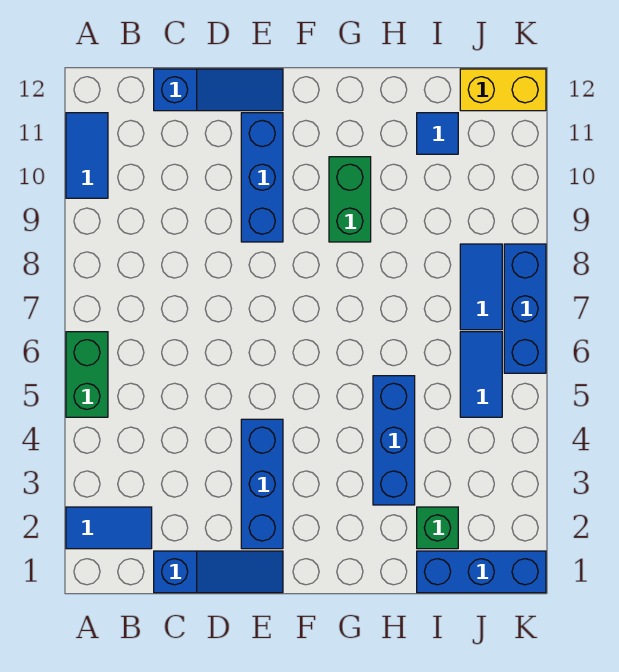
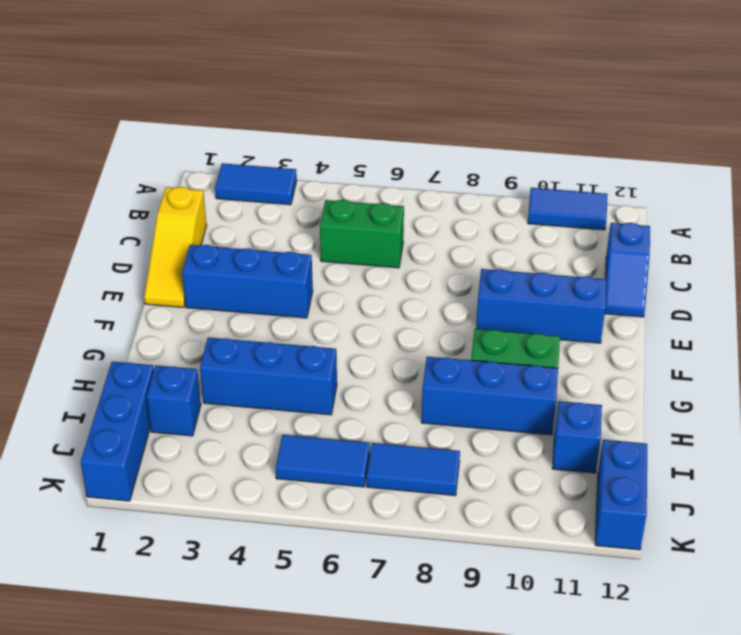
blue 1x2 tile [66,507,152,549] -> blue 1x2 tile turned to [215,163,297,205]
green 1x2 brick [66,332,108,417] -> green 1x2 brick moved to [320,200,404,268]
blue 1x3 slope [154,551,283,593] -> yellow 1x3 slope [144,187,207,307]
blue 1x3 slope [154,69,283,111] -> blue 1x2 slope [605,223,650,317]
green 1x1 brick [417,507,458,549] -> blue 1x1 brick [147,365,201,436]
blue 1x1 tile [417,113,458,154] -> blue 1x1 brick [552,401,602,473]
yellow 1x2 brick [460,69,546,111] -> blue 1x2 brick [595,440,647,550]
blue 1x3 brick [504,244,546,373] -> blue 1x3 brick moved to [421,357,558,435]

